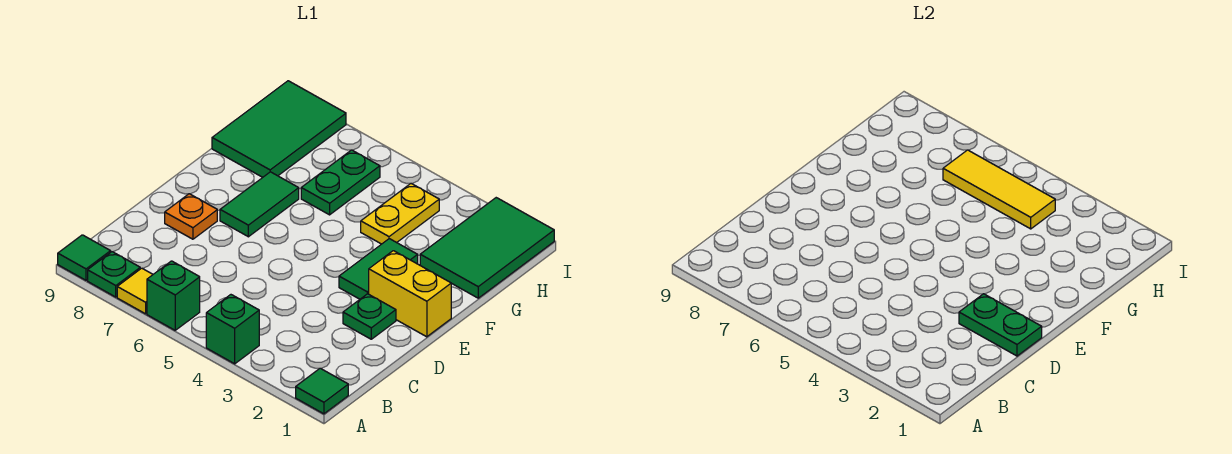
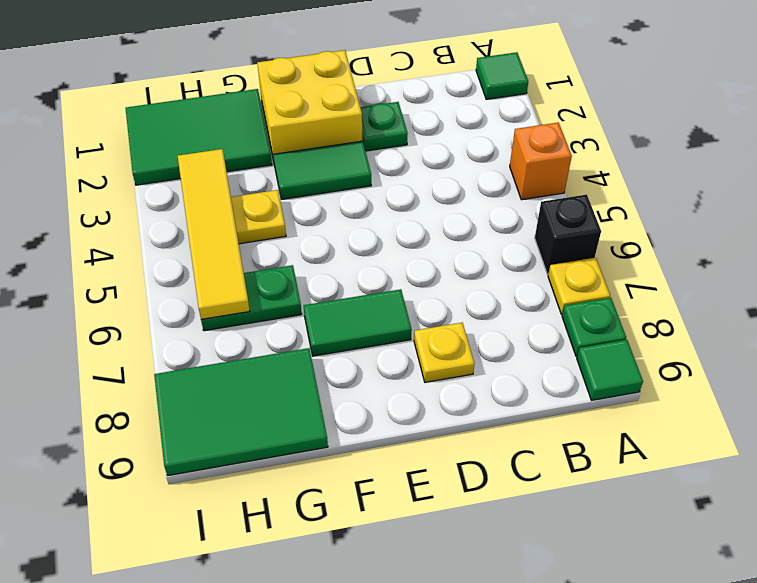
green 1x1 brick [206,295,259,364] -> orange 1x1 brick [510,122,572,200]
green 1x1 brick [147,261,200,330] -> black 1x1 brick [535,194,601,274]
yellow 1x1 tile [117,268,153,314] -> yellow 1x1 plate [548,258,610,314]
green 1x2 plate [959,294,1042,356] -> none
orange 1x1 plate [165,194,217,239] -> yellow 1x1 plate [414,323,474,382]
yellow 1x2 brick [369,251,451,337] -> yellow 2x2 brick [257,50,362,161]
yellow 1x3 tile [943,150,1055,229] -> yellow 1x4 tile [178,149,250,319]

